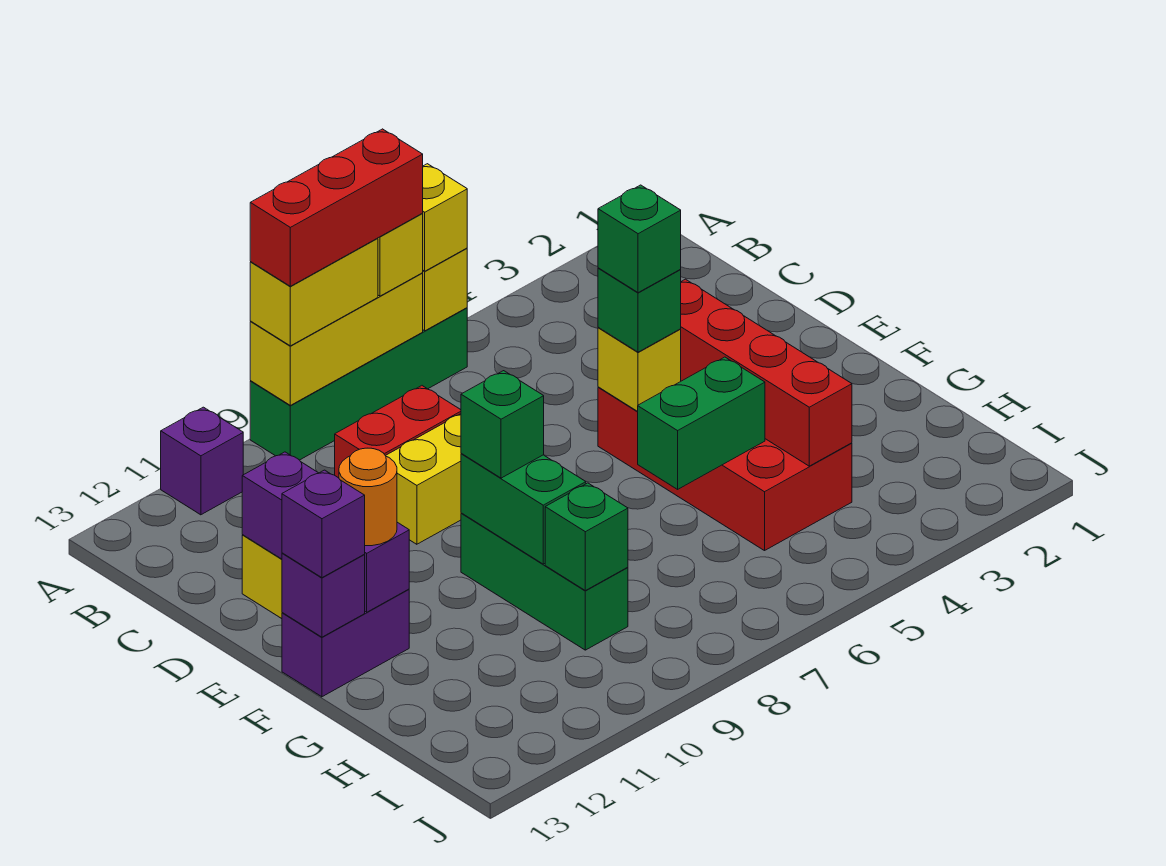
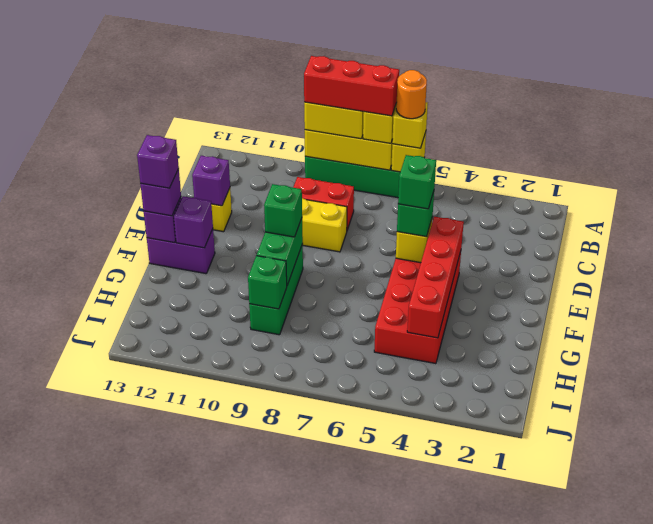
purple 1x1 brick [161,407,243,515] -> purple 1x1 brick moved to [137,135,179,188]
orange 1x1 round brick [339,448,397,546] -> orange 1x1 round brick moved to [396,70,427,119]
green 1x2 brick [638,357,765,489] -> none

